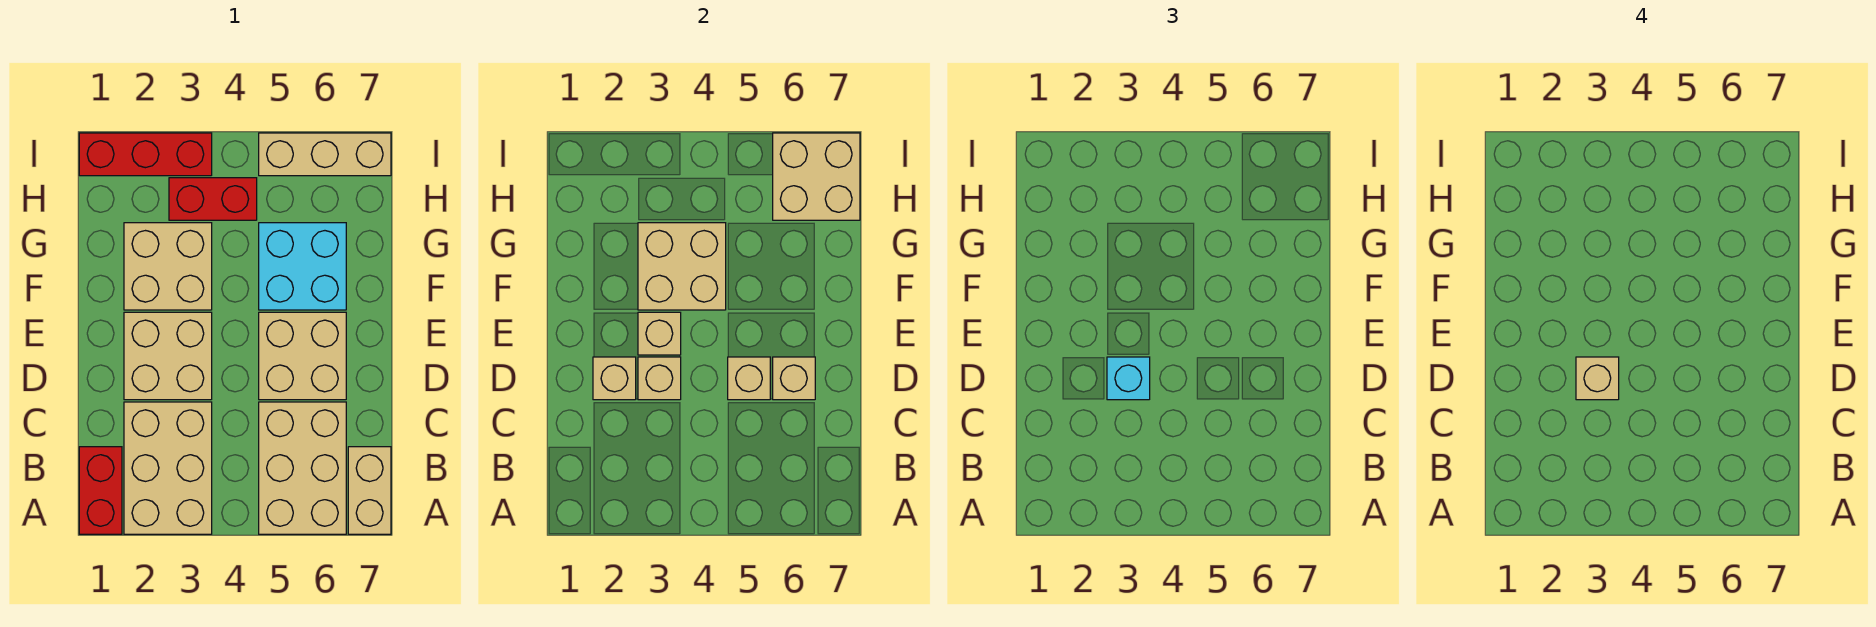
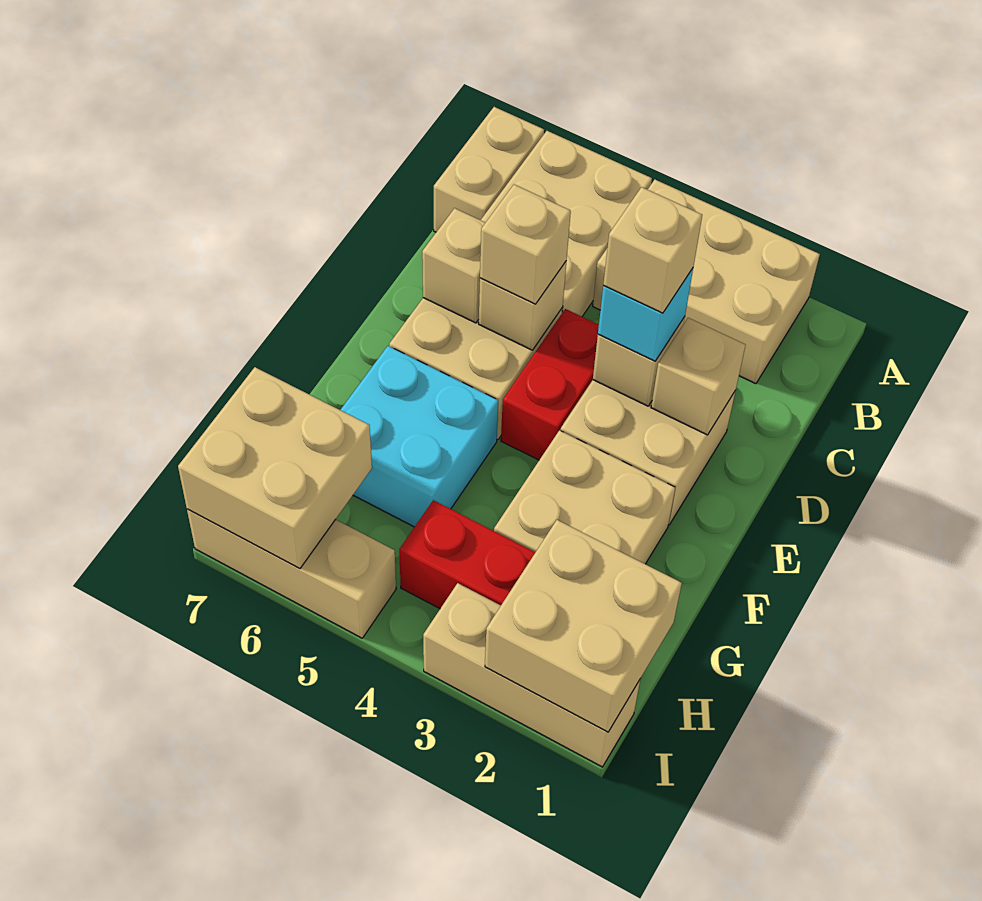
red 1x2 brick [79,447,122,534] -> red 1x2 brick moved to [501,309,599,460]
tan 2x3 brick [124,402,212,534] -> tan 2x3 brick turned to [593,180,820,384]
tan 1x1 brick [638,312,681,355] -> tan 1x1 brick moved to [480,184,571,304]
tan 2x2 brick [638,223,726,310] -> tan 2x2 brick moved to [485,520,682,732]
red 1x3 brick [79,133,212,176] -> tan 1x3 brick [423,583,640,767]

